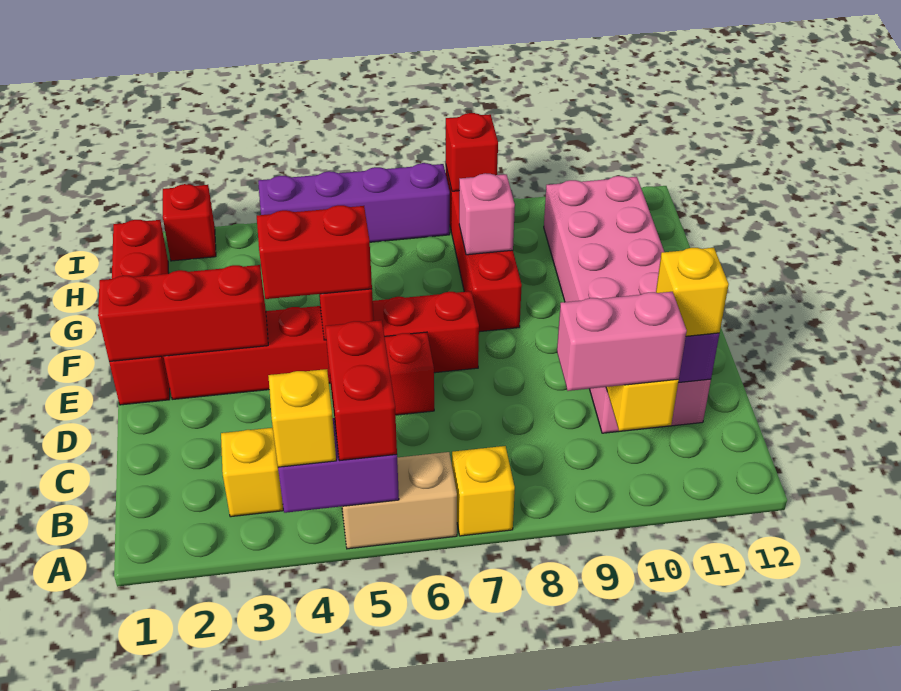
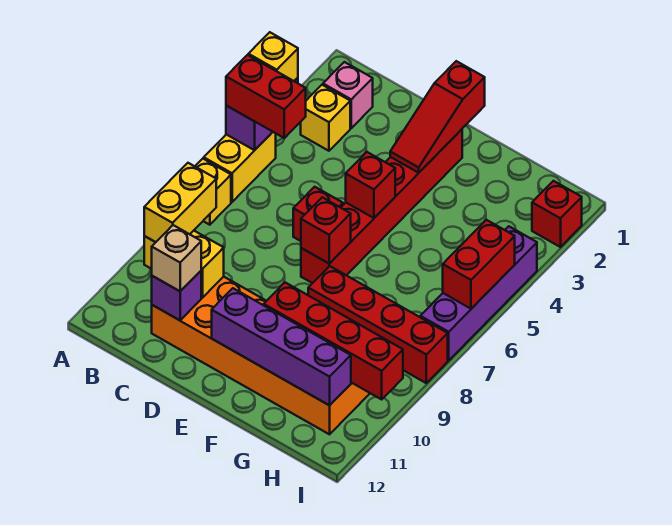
tan 1x2 brick [342,452,457,549] -> yellow 1x2 brick [204,132,276,202]
pink 1x2 brick [557,292,687,391] -> yellow 1x2 brick [144,163,216,242]
pink 2x6 brick [544,176,711,433] -> orange 2x6 brick [152,277,370,434]
yellow 1x1 brick [656,248,729,336] -> tan 1x1 brick [152,225,201,291]
red 1x4 brick [109,220,170,405] -> red 1x4 brick moved to [264,283,403,399]
red 1x3 brick [98,265,268,362] -> red 1x3 slope [390,61,485,173]
red 1x2 brick [257,205,372,299] -> red 1x2 brick moved to [443,220,515,309]
none -> purple 1x4 brick [212,288,351,405]
pink 1x1 brick [459,173,515,255] -> pink 1x1 brick moved to [323,62,373,128]
red 1x1 brick [446,113,498,191] -> red 1x1 brick moved to [301,197,351,264]

